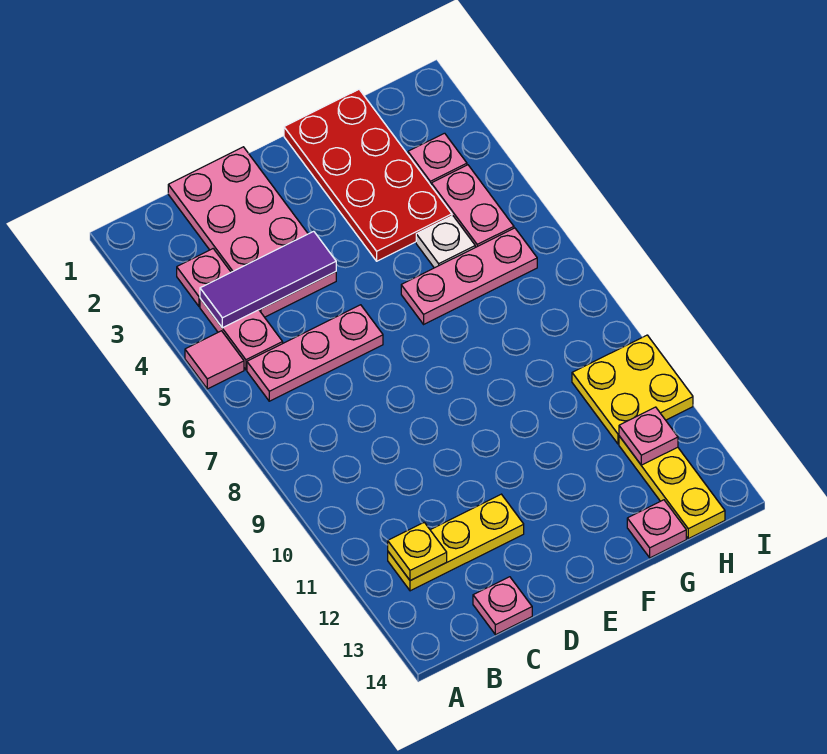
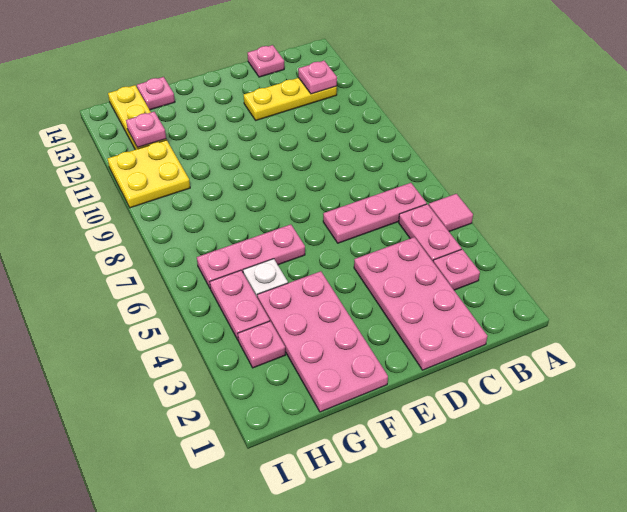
purple 1x3 tile [200,231,336,328] -> none
yellow 1x1 plate [388,522,447,581] -> pink 1x1 plate [298,61,337,94]
red 2x4 plate [284,90,452,261] -> pink 2x4 plate [257,271,388,412]

